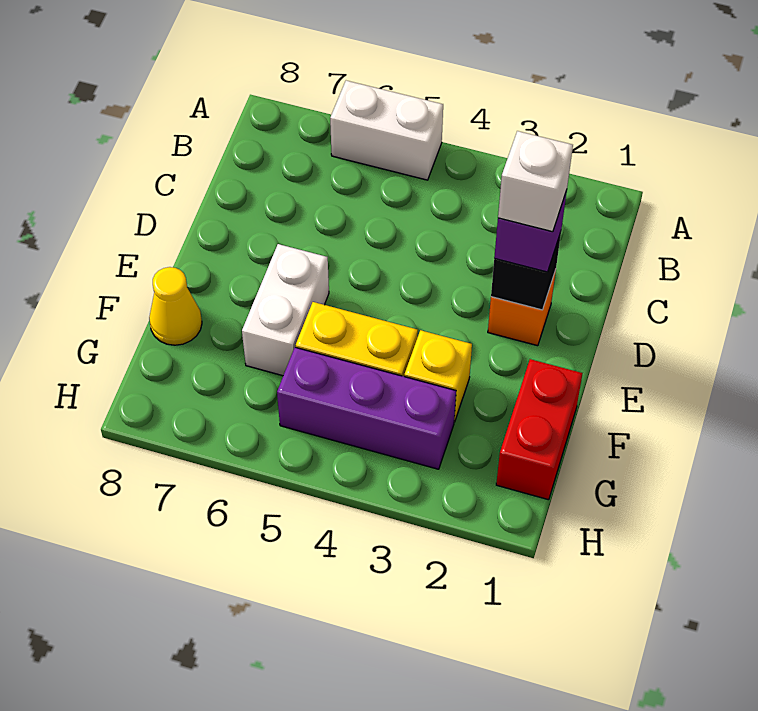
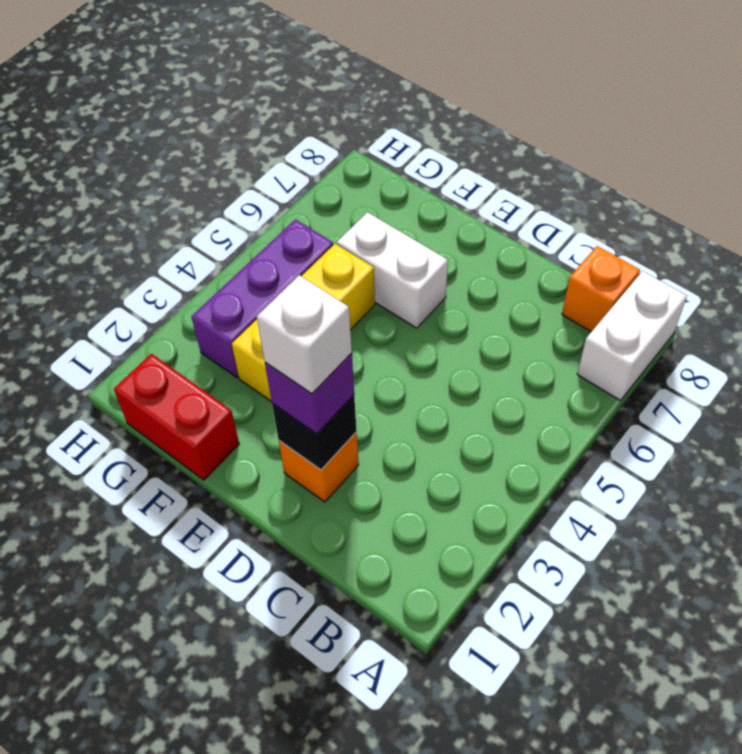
white 1x2 brick [330,81,443,180] -> white 1x2 brick moved to [577,271,687,401]
none -> orange 1x1 brick [562,246,640,332]
yellow 1x1 cone [149,267,202,345] -> none

